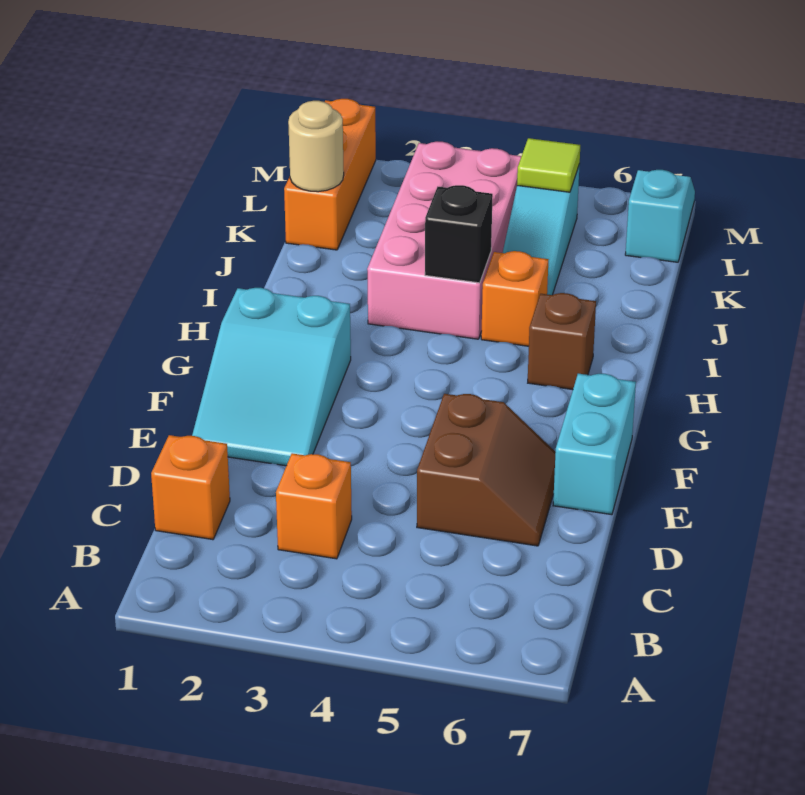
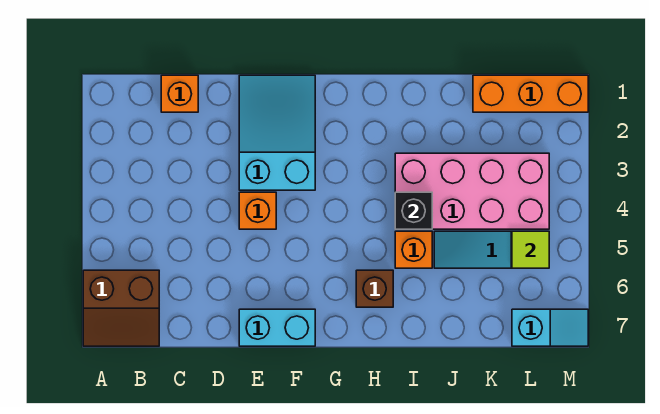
orange 1x1 brick [276,453,352,559] -> orange 1x1 brick moved to [239,192,276,229]
brown 2x2 slope [417,394,556,546] -> brown 2x2 slope moved to [83,270,159,346]
cyan 2x3 slope [192,288,351,466] -> cyan 2x3 slope turned to [239,75,315,190]
tan 1x1 round brick [288,101,344,192] -> none

